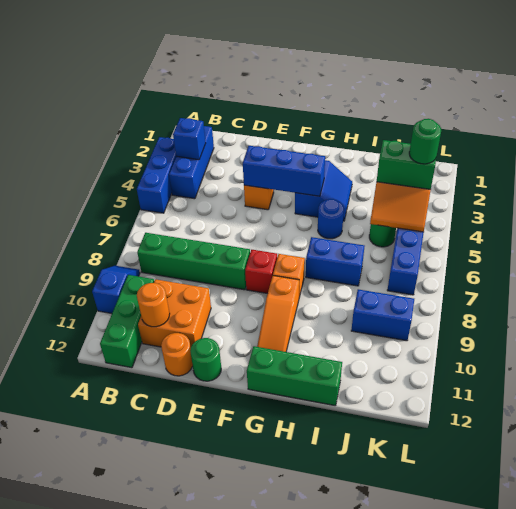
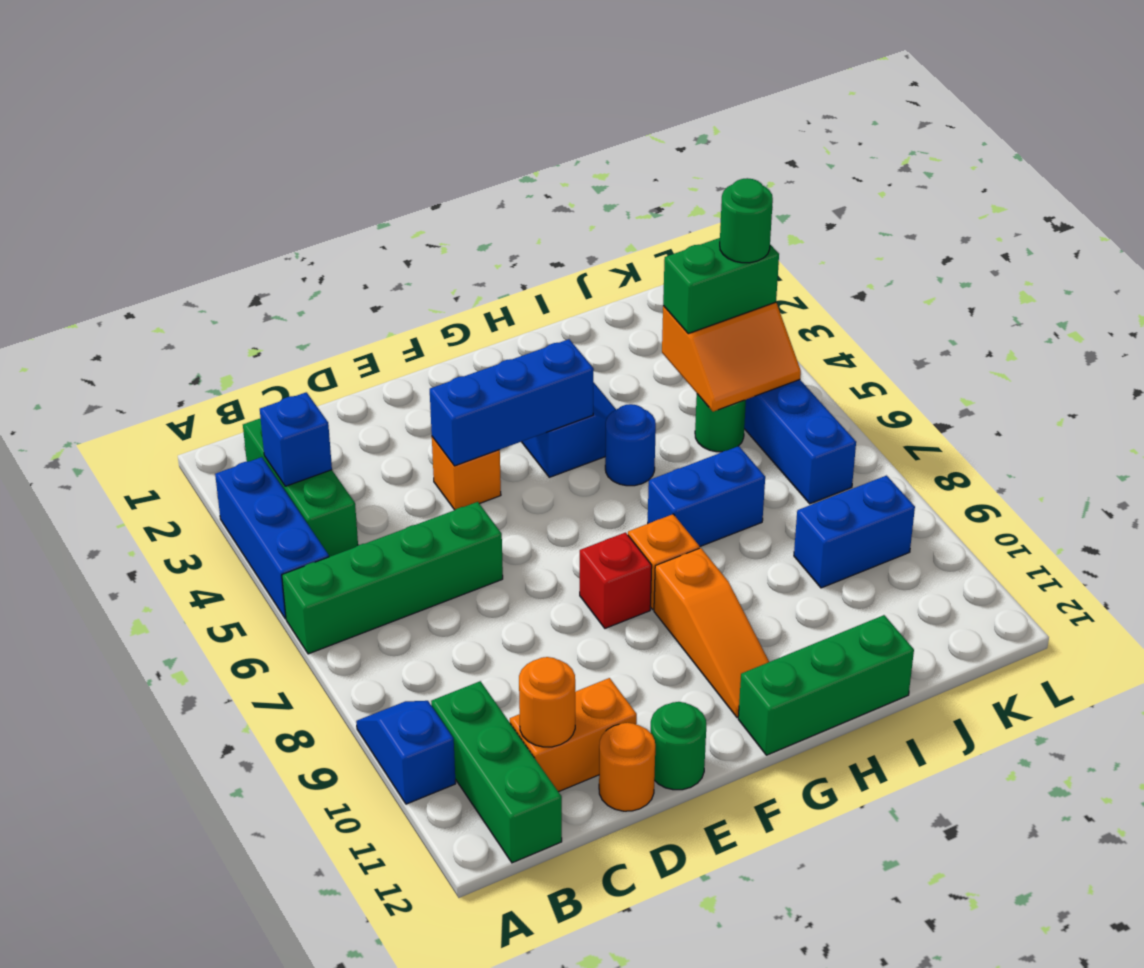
blue 1x3 brick [169,126,214,199] -> green 1x3 brick [243,418,358,557]
green 1x4 brick [137,233,250,290] -> green 1x4 brick moved to [282,502,503,654]
orange 2x2 brick [138,279,211,347] -> orange 1x2 brick [510,678,637,792]

